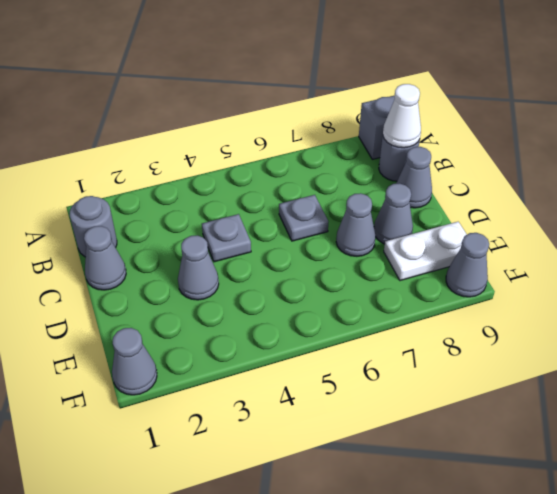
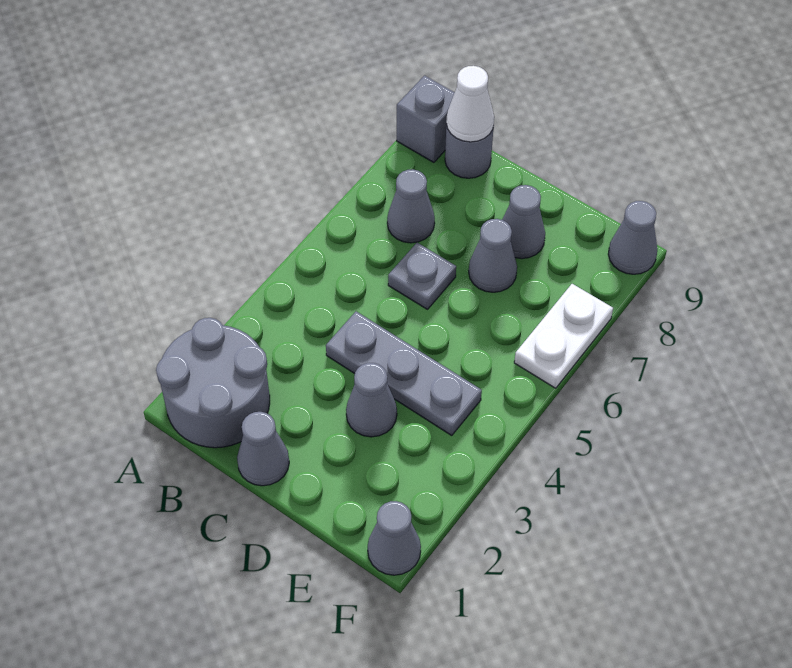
grey 1x1 round brick [70,196,117,257] -> grey 2x2 round brick [156,318,270,448]
grey 1x1 plate [202,214,251,262] -> grey 1x3 plate [326,311,482,436]
grey 1x1 cone [396,147,432,208] -> grey 1x1 cone moved to [387,169,435,243]
white 1x2 plate [384,222,467,281] -> white 1x2 plate moved to [514,284,613,388]

